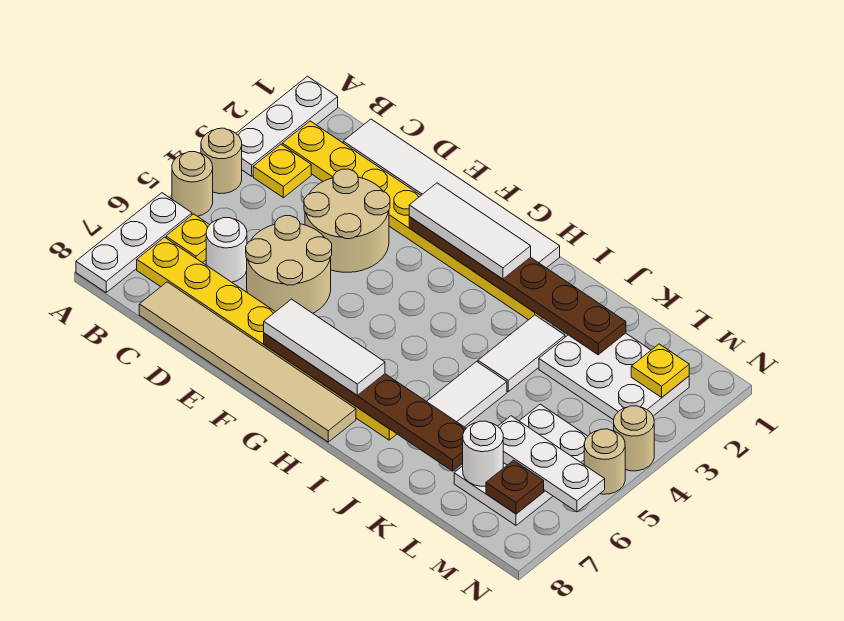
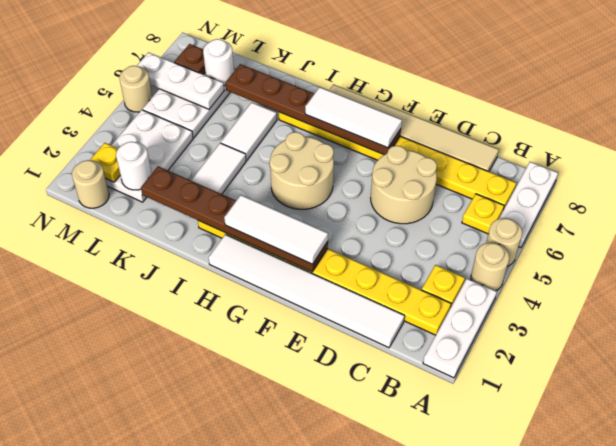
white 1x1 round brick [206,218,247,282] -> white 1x1 round brick moved to [116,142,152,190]
tan 2x2 round brick [304,169,390,272] -> tan 2x2 round brick moved to [270,132,334,209]
white 2x3 plate [539,333,689,420] -> white 2x3 plate turned to [106,110,193,202]
tan 1x1 round brick [614,406,654,471] -> tan 1x1 round brick moved to [72,160,109,208]

